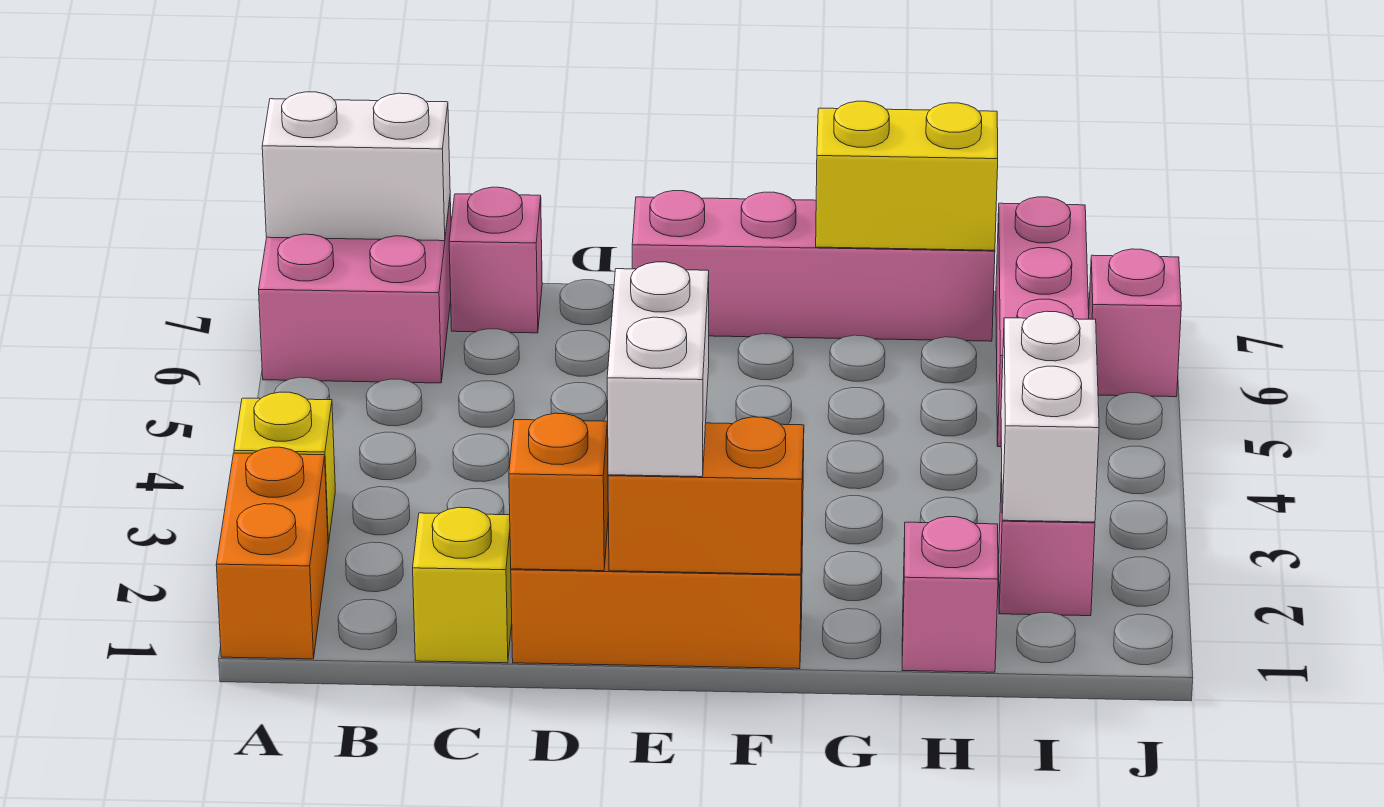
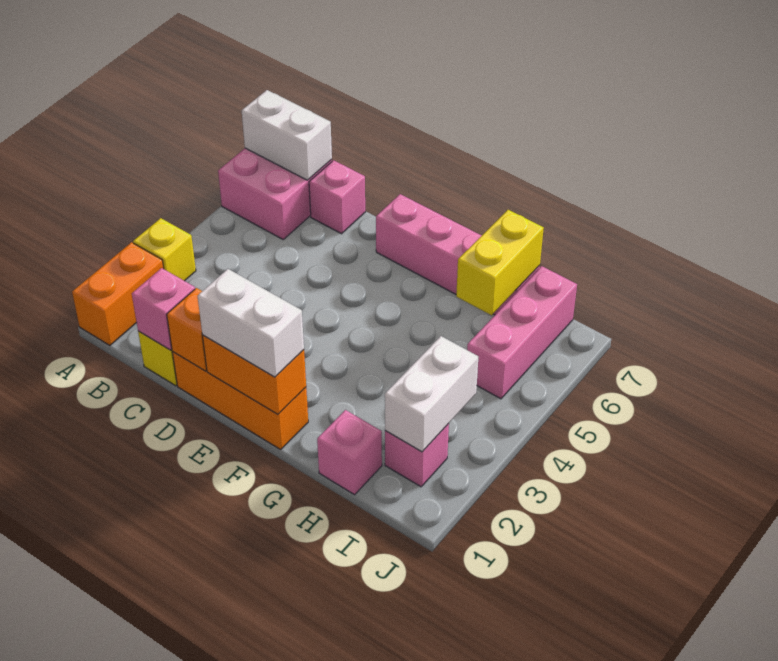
white 1x2 brick [607,262,709,477] -> white 1x2 brick turned to [198,269,304,377]
yellow 1x2 brick [816,101,998,250] -> yellow 1x2 brick turned to [456,210,544,315]
pink 1x1 brick [1089,249,1181,397] -> pink 1x1 brick moved to [132,268,195,350]

